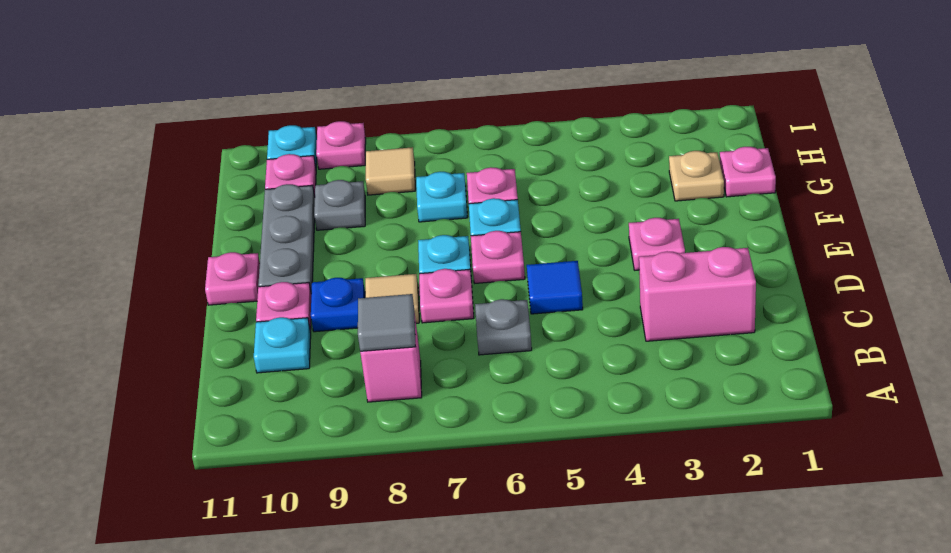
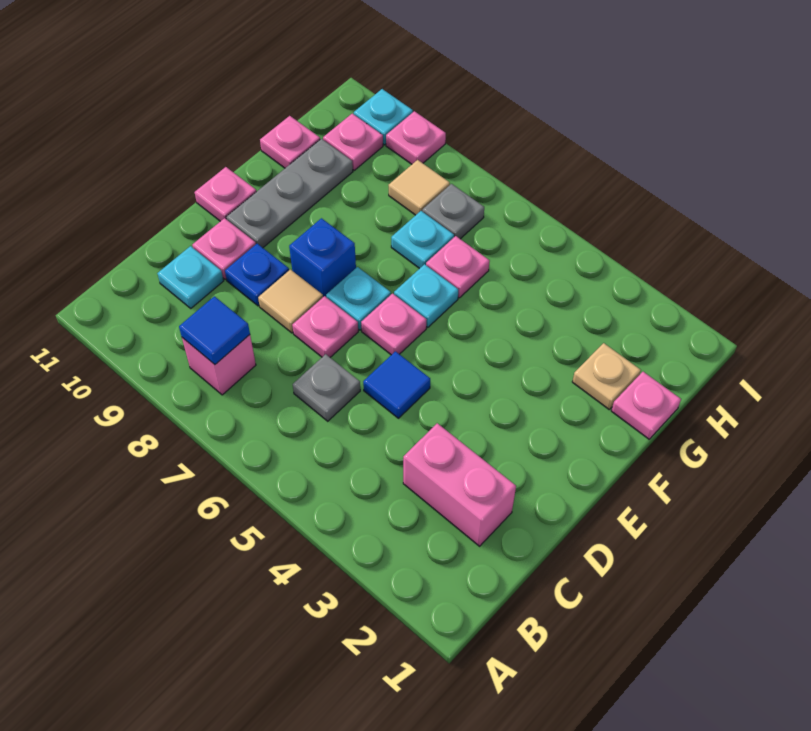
grey 1x1 tile [358,294,415,351] -> blue 1x1 tile [179,296,250,364]
pink 1x1 plate [629,218,685,270] -> pink 1x1 plate moved to [260,116,320,168]
none -> blue 1x1 brick [289,218,356,297]
grey 1x1 plate [314,180,365,230] -> grey 1x1 plate moved to [422,184,484,239]

